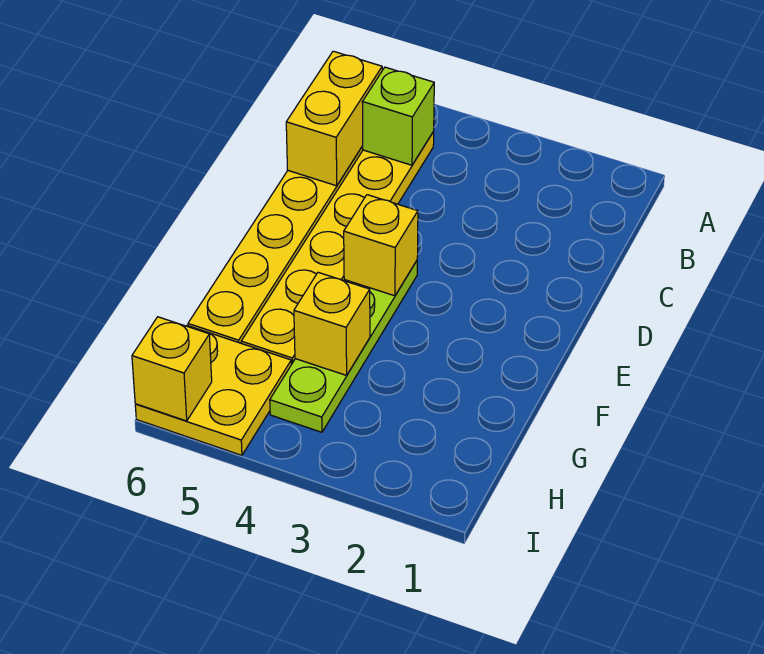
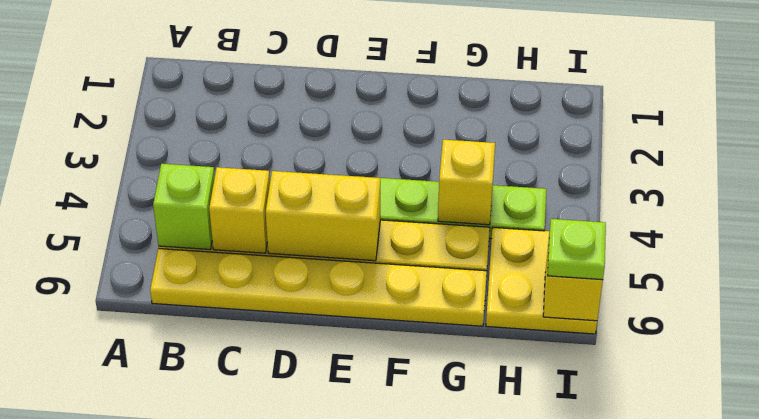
yellow 1x2 brick [286,51,382,186] -> yellow 1x2 brick moved to [266,171,380,261]
yellow 1x1 brick [344,195,418,296] -> yellow 1x1 brick moved to [209,167,270,253]
none -> lime 1x1 plate [547,219,606,280]

